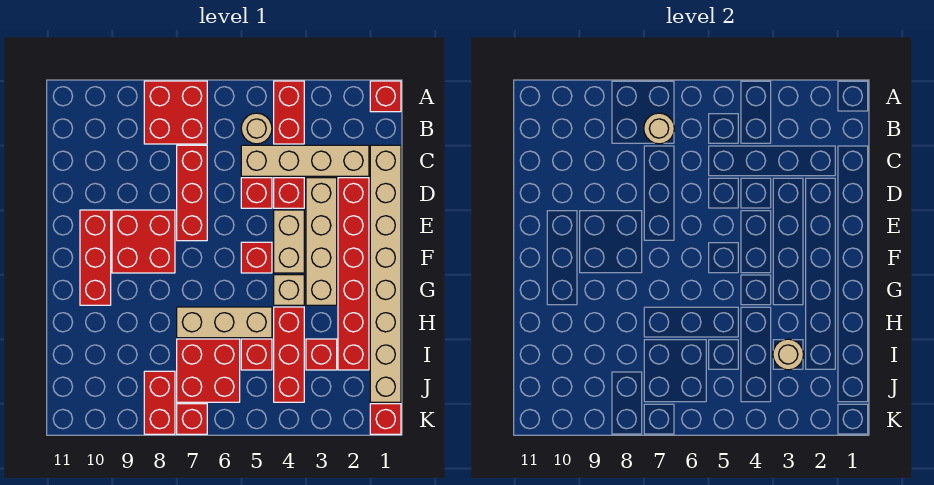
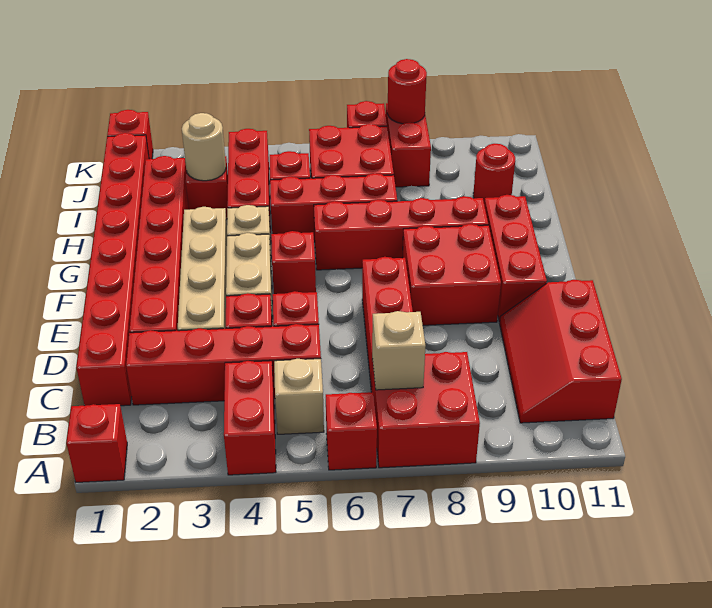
none -> red 1x1 brick [326,392,377,470]
tan 1x1 round brick [241,113,272,144] -> tan 1x1 brick [274,359,324,434]
tan 1x1 round brick [644,113,674,144] -> tan 1x1 brick [372,311,426,390]
none -> red 2x3 slope [500,280,622,423]
tan 1x8 brick [370,145,401,402] -> red 1x8 brick [76,133,149,406]
tan 1x4 brick [241,145,369,176] -> red 1x4 brick [126,324,321,405]
none -> red 1x4 brick [314,196,488,270]
tan 1x3 brick [177,307,272,338] -> red 1x3 brick [270,173,397,242]
none -> red 1x1 round brick [473,144,515,202]
none -> red 1x1 round brick [387,59,427,124]

